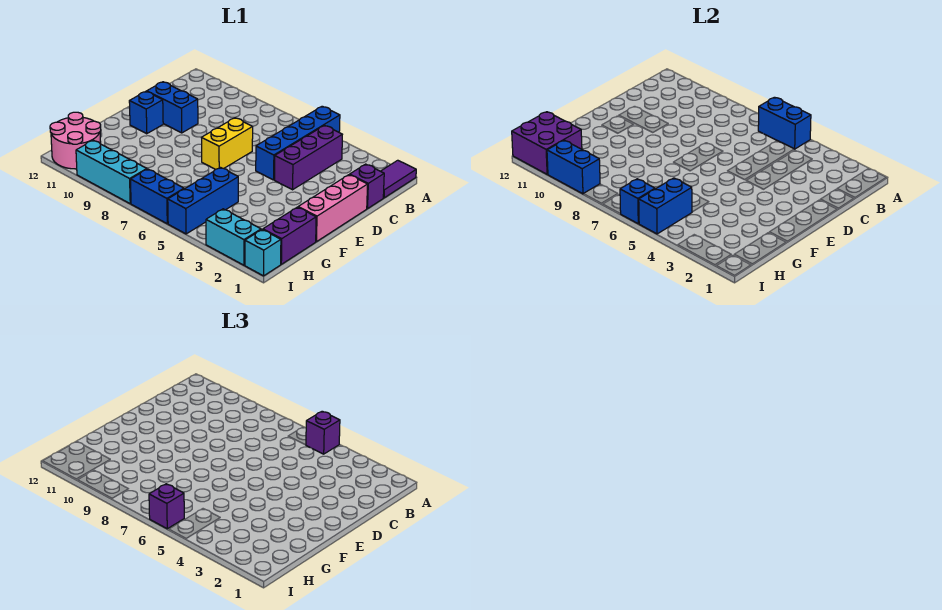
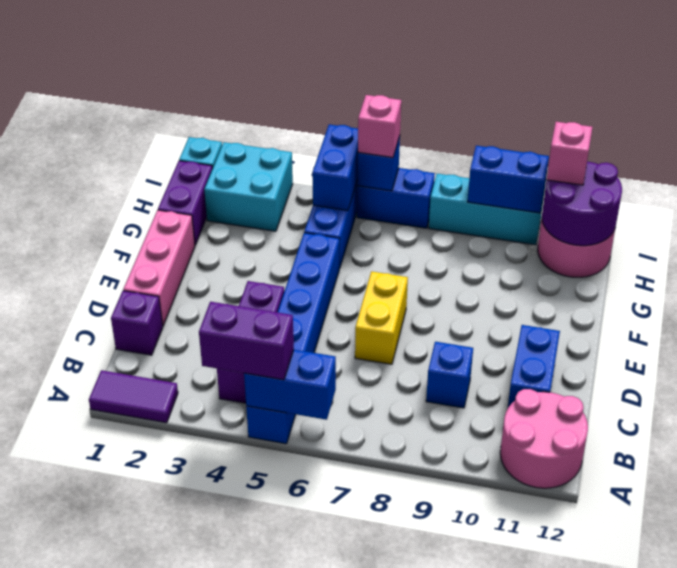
purple 1x2 tile [381,160,416,198] -> purple 1x2 tile turned to [89,370,178,423]
blue 1x4 brick [256,106,340,180] -> blue 1x6 brick [246,233,339,444]
purple 1x1 brick [306,411,340,454] -> purple 1x2 brick [199,302,294,380]
none -> pink 2x2 round brick [500,389,588,488]
blue 1x2 brick [147,82,198,133] -> blue 1x2 brick turned to [508,325,560,407]
blue 1x1 brick [129,91,163,134] -> blue 1x1 brick moved to [426,342,473,408]
purple 2x2 brick [512,112,582,174] -> purple 2x2 round brick [542,162,622,246]
cyan 1x2 brick [206,209,261,265] -> cyan 2x2 brick [204,142,293,231]
purple 1x1 brick [149,484,184,529] -> pink 1x1 brick [358,95,401,158]
none -> pink 1x1 brick [547,122,592,185]

